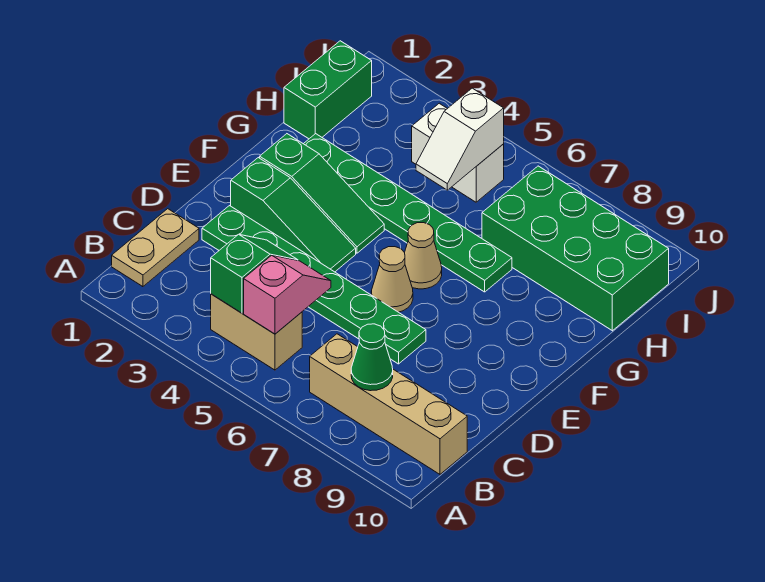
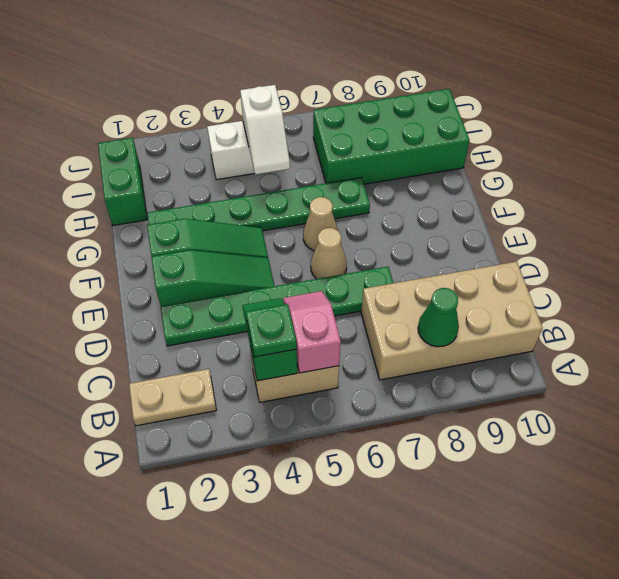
tan 1x2 plate [112,209,199,287] -> tan 1x2 plate turned to [129,369,216,426]
none -> green 1x1 plate [246,304,297,357]
tan 1x4 brick [310,334,467,474] -> tan 2x4 brick [361,262,543,380]

